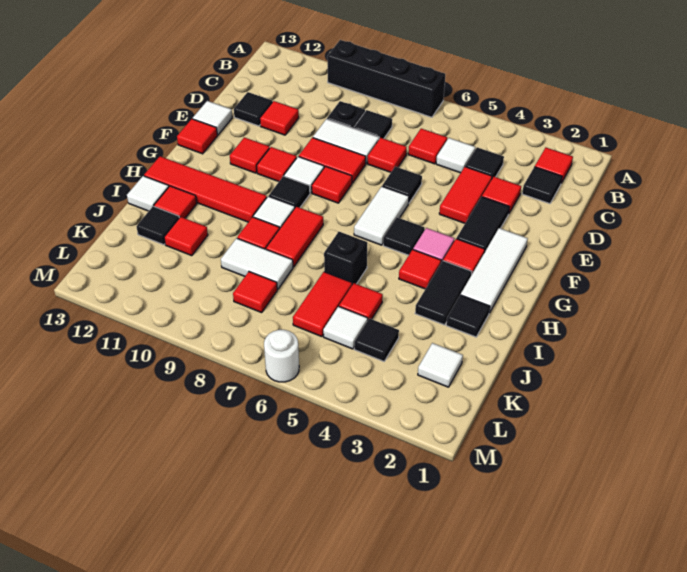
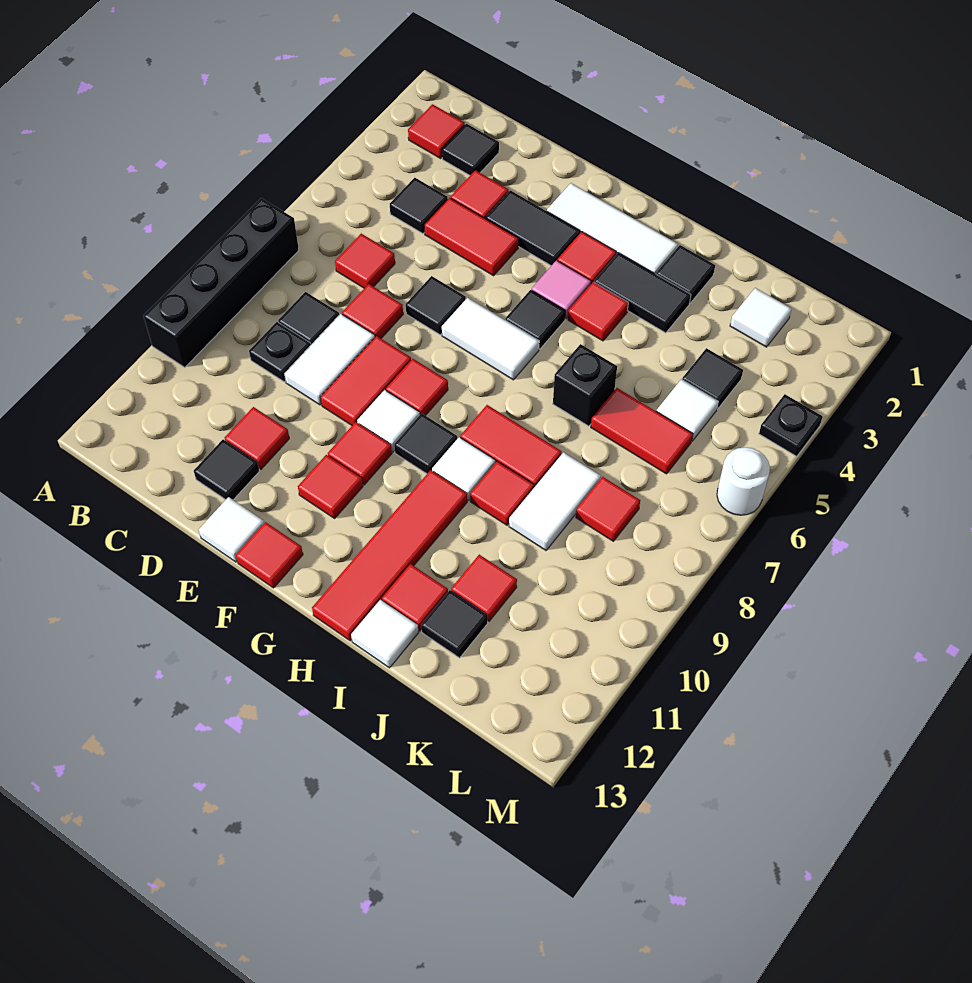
white 1x1 tile [436,138,475,173] -> none
red 1x1 tile [339,283,383,319] -> none
none -> black 1x1 plate [759,394,823,456]

